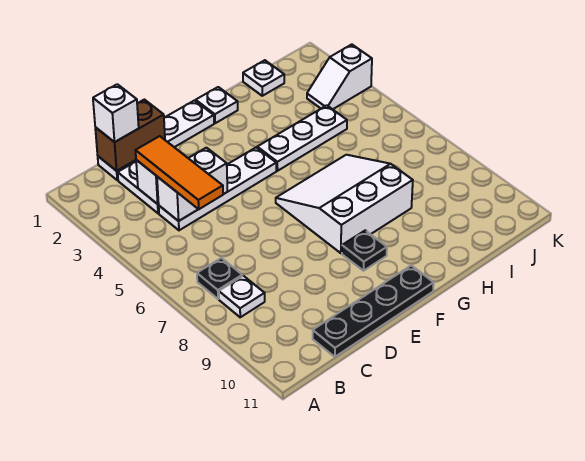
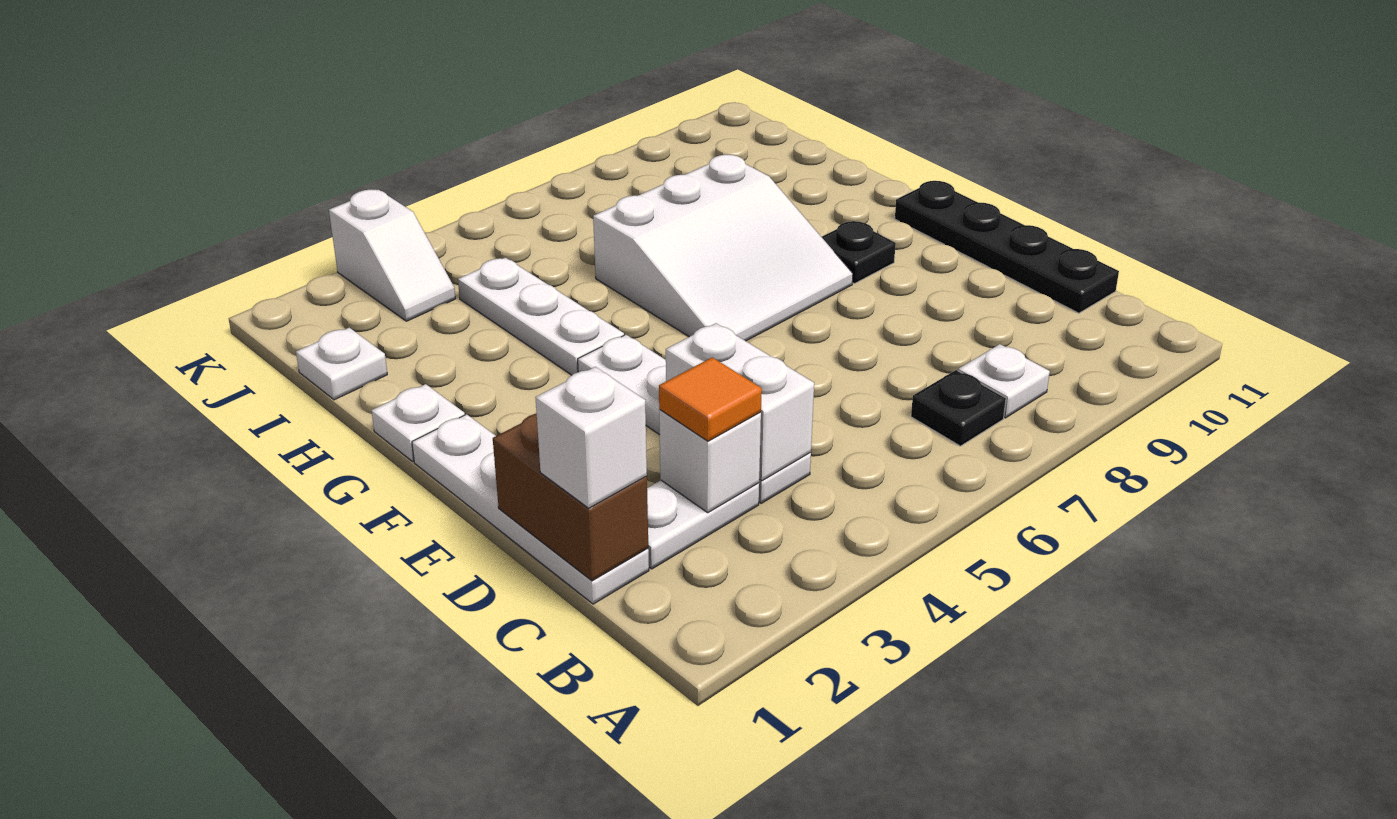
orange 1x3 tile [136,136,223,209] -> orange 1x1 tile [659,357,762,441]
white 3x3 slope [276,155,413,253] -> white 3x3 slope turned to [593,155,853,341]

